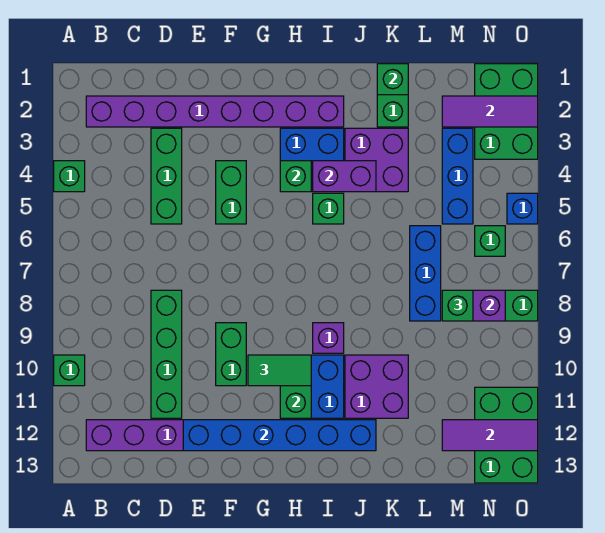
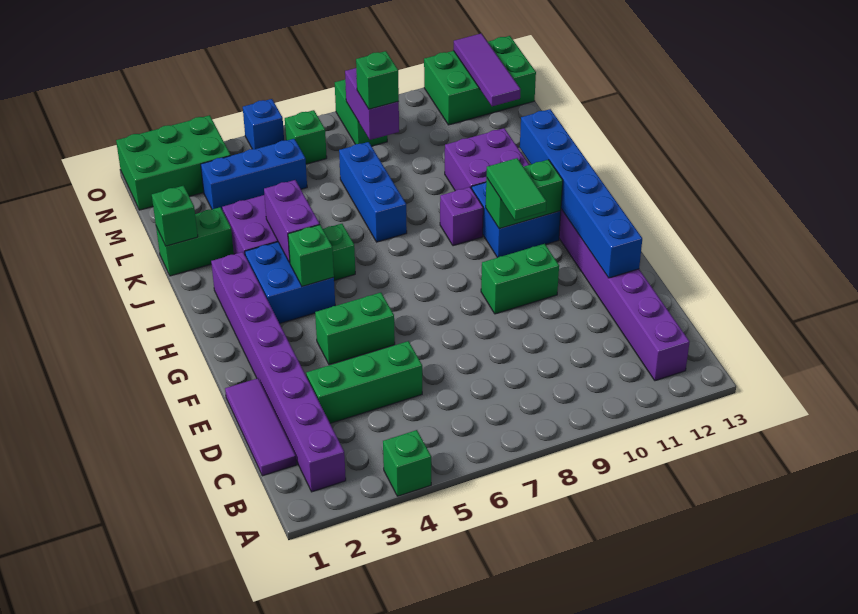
green 1x1 brick [54,355,85,386] -> none
green 1x4 brick [151,290,182,418] -> none
blue 1x3 brick [410,226,441,321] -> blue 1x3 brick turned to [339,142,407,242]
purple 1x3 tile [442,96,538,127] -> purple 1x3 tile moved to [225,378,296,476]

